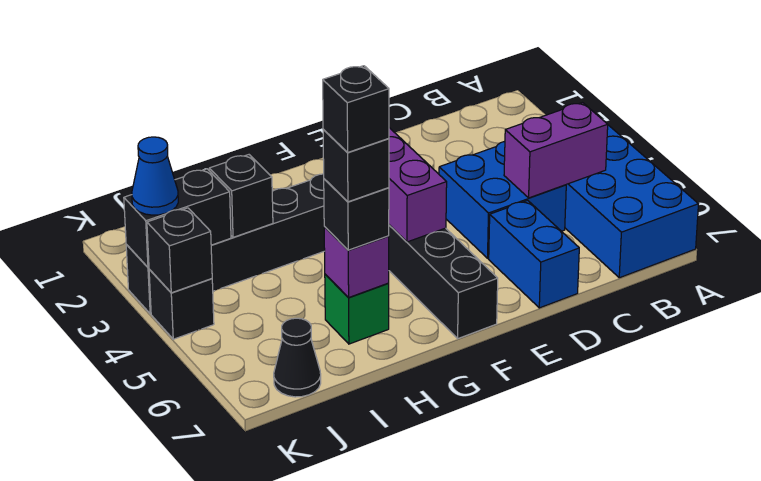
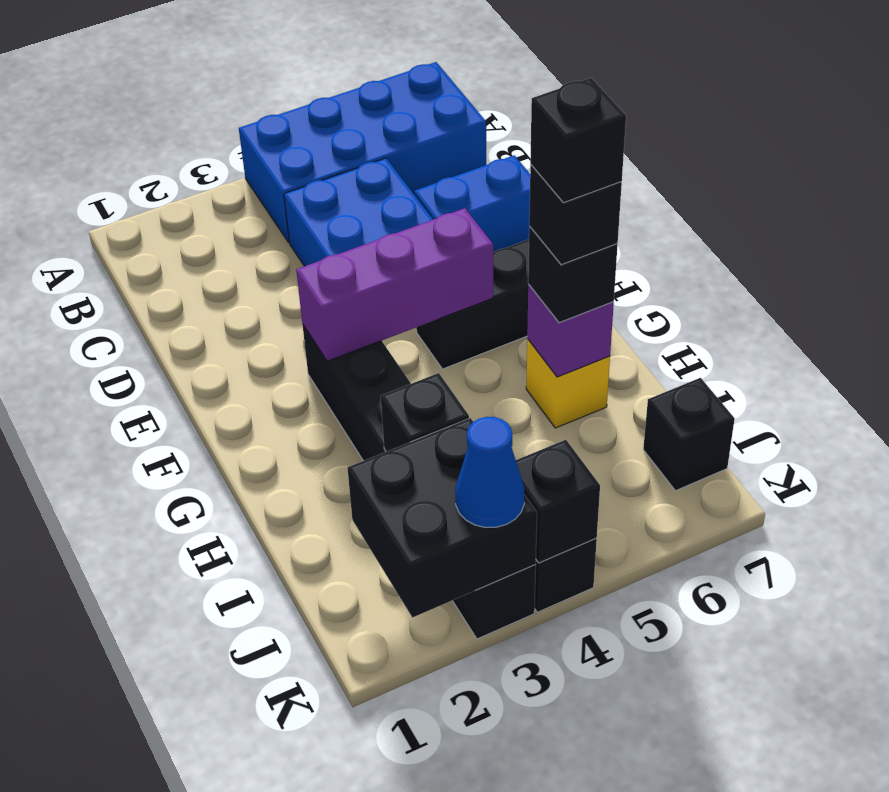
purple 1x2 brick [504,103,608,198] -> none
green 1x1 brick [325,274,389,344] -> yellow 1x1 brick [526,339,610,428]
black 1x2 brick [124,169,231,267] -> black 2x2 brick [347,418,537,618]
black 1x1 cone [274,318,321,397] -> black 1x1 brick [643,378,735,491]

